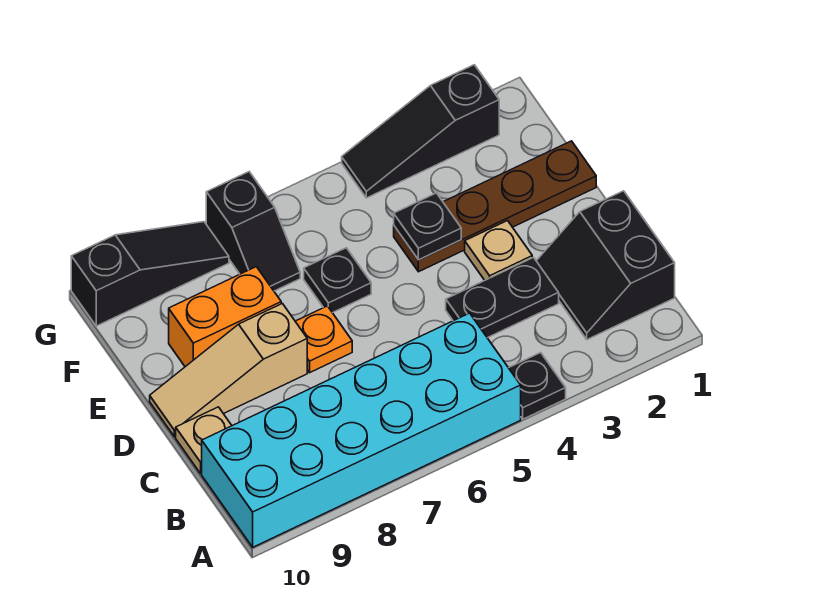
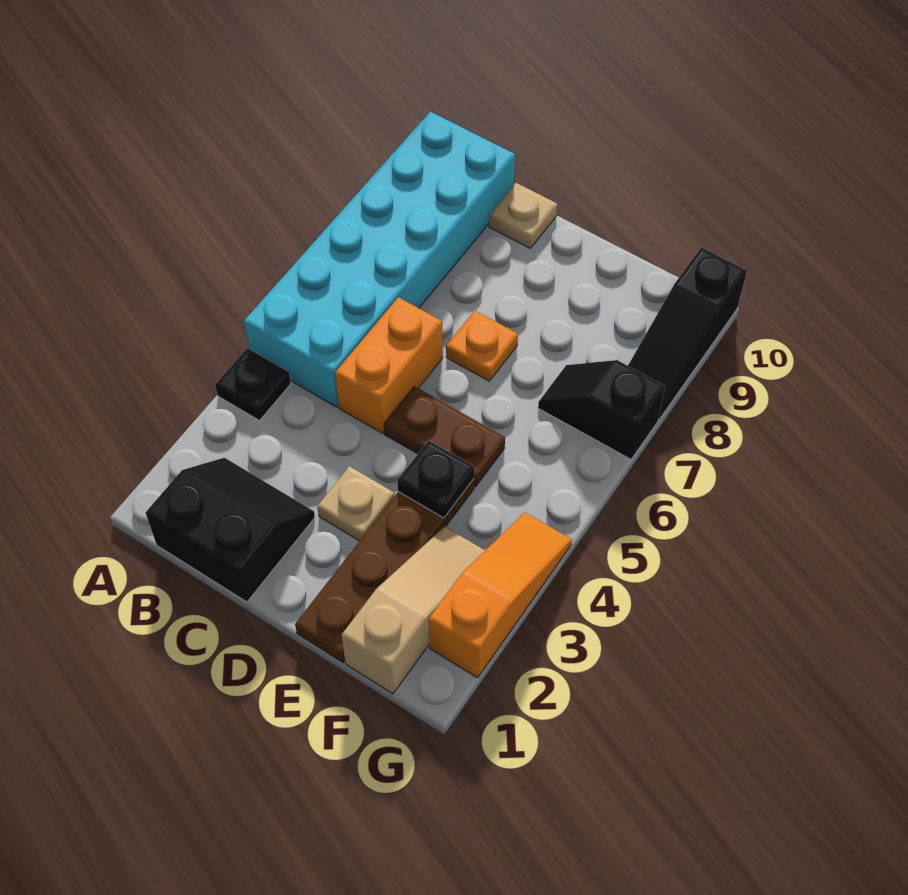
black 1x2 plate [446,258,559,338] -> none
none -> brown 1x2 plate [384,386,505,487]
tan 1x3 slope [150,304,307,437] -> tan 1x3 slope moved to [341,527,485,694]
black 1x1 plate [304,248,371,313] -> none
orange 1x2 brick [169,267,281,367] -> orange 1x2 brick moved to [335,297,443,433]
black 1x3 slope [342,65,499,198] -> orange 1x3 slope [429,512,572,678]

